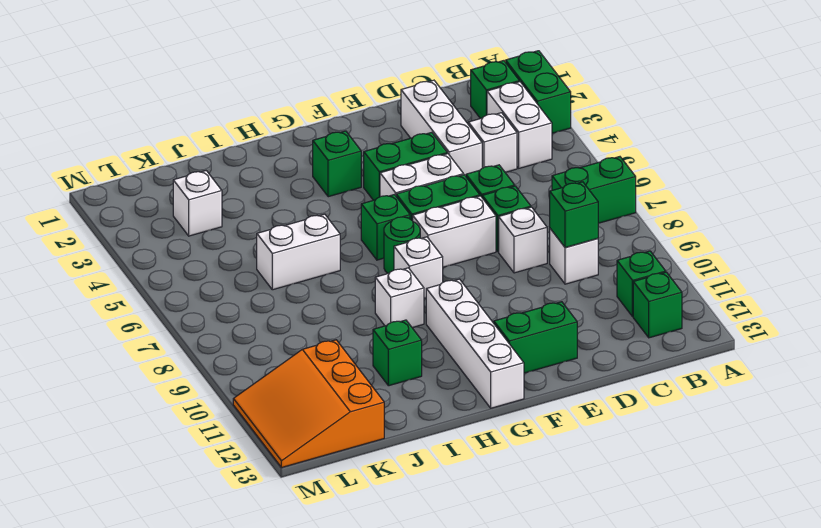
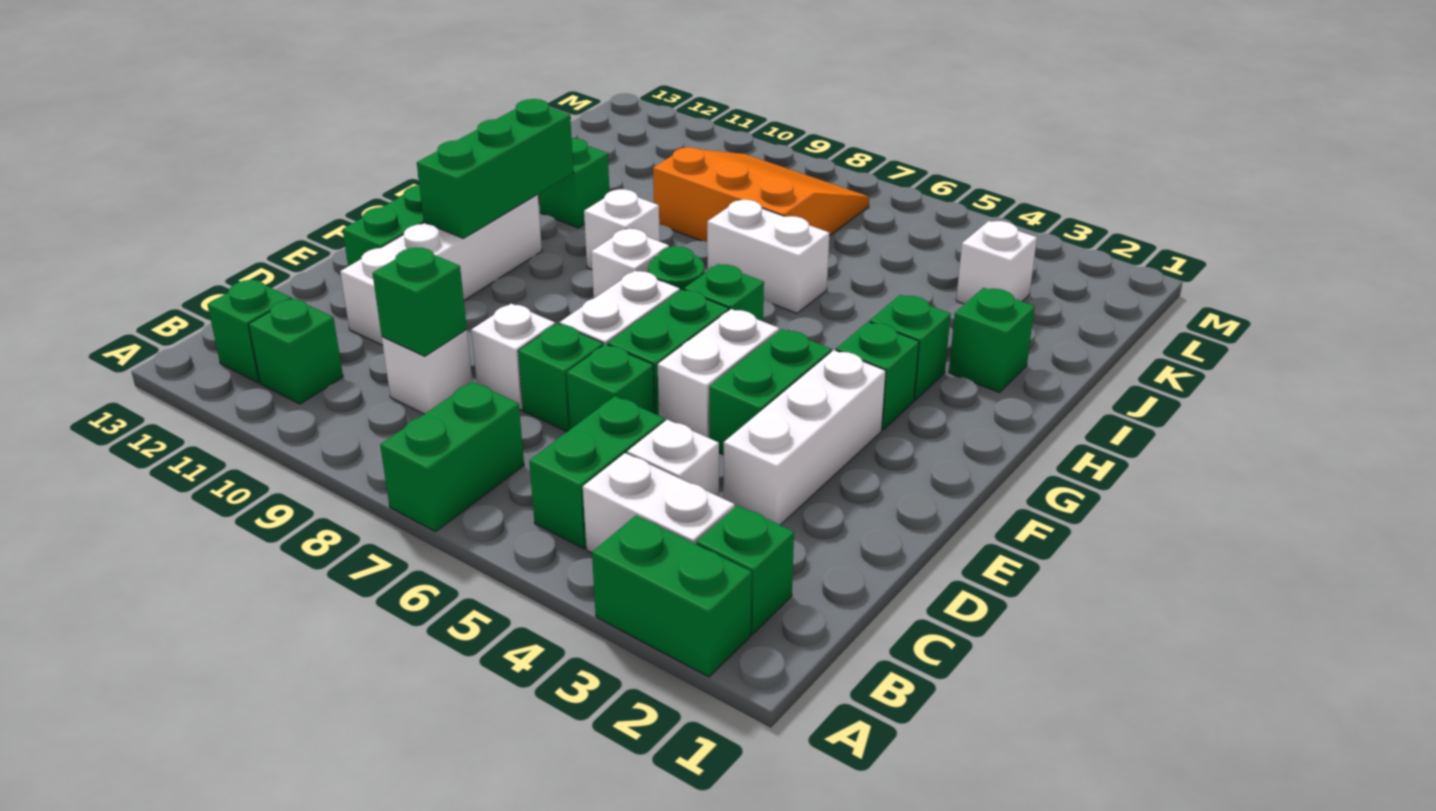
none -> green 1x2 brick [529,396,665,548]
white 1x3 brick [401,80,482,176] -> white 1x3 brick turned to [723,350,886,525]
none -> green 1x3 brick [417,99,574,238]
white 1x4 brick [426,279,524,408] -> white 1x4 brick turned to [340,195,542,345]
none -> green 1x1 brick [870,295,951,400]
none -> green 1x1 brick [949,288,1035,392]
white 1x2 brick [257,214,340,290] -> white 1x2 brick turned to [707,200,829,313]
orange 3x3 slope [233,340,384,468] -> orange 3x3 slope moved to [653,147,869,242]

